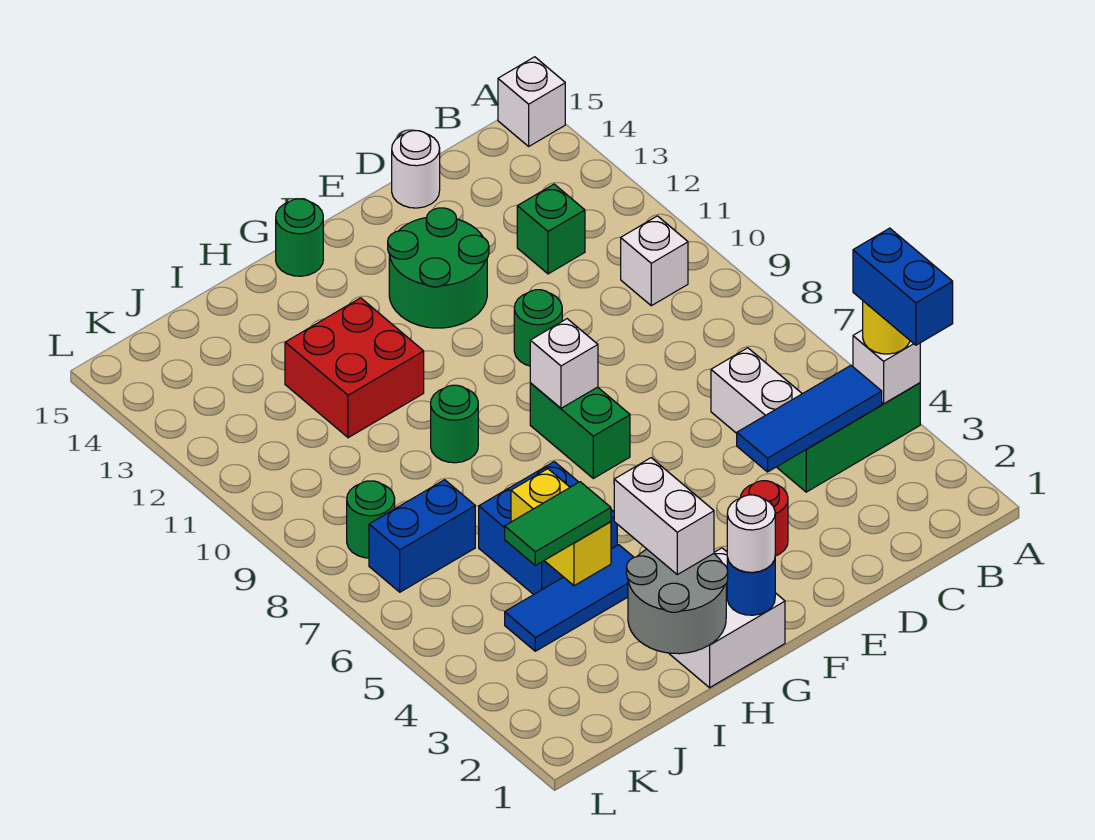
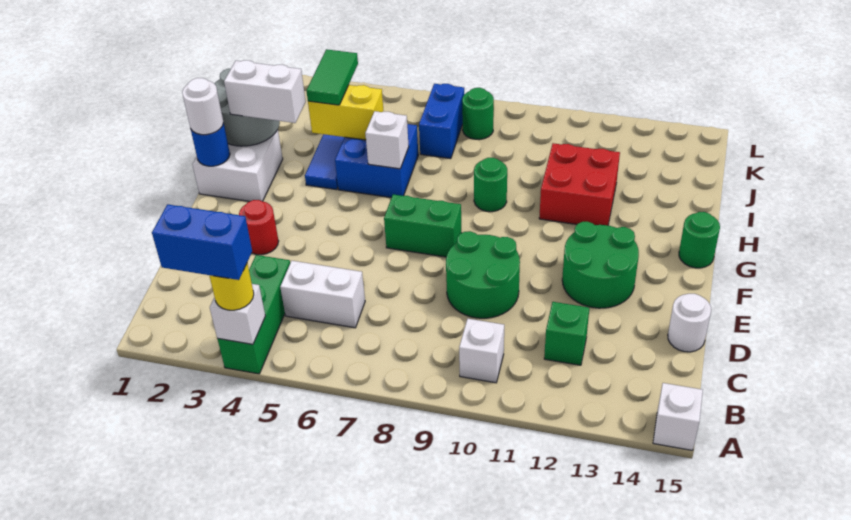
blue 1x3 tile [737,366,882,472] -> none
green 1x1 round brick [514,290,562,366] -> green 2x2 round brick [446,231,520,318]
white 1x1 brick [530,319,598,408] -> white 1x1 brick moved to [365,111,409,169]

